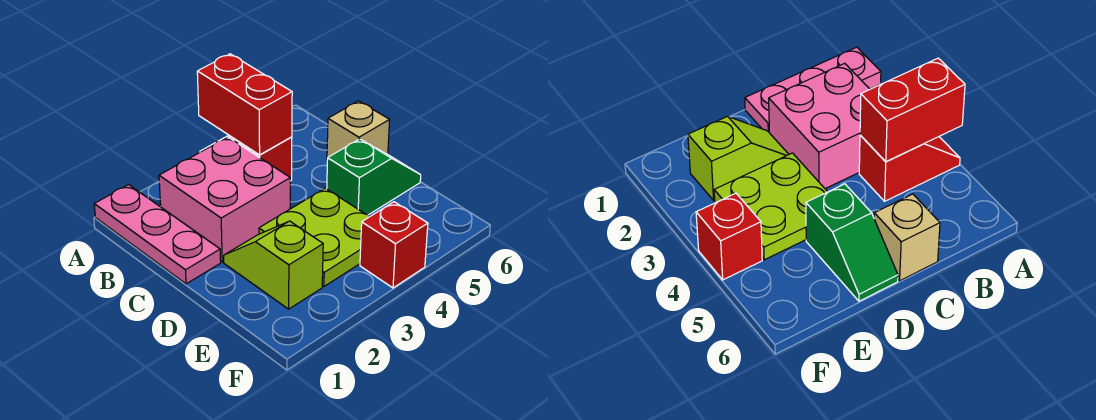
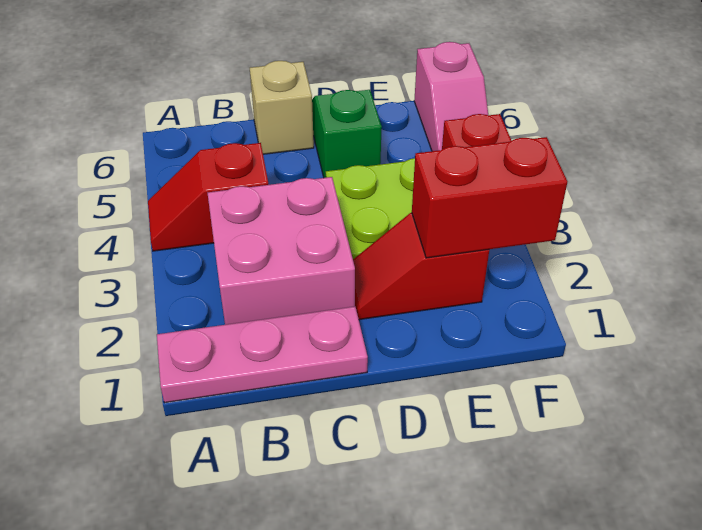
red 1x2 brick [197,54,292,155] -> red 1x2 brick moved to [412,137,567,258]
lime 1x2 slope [224,221,323,309] -> red 1x2 slope [353,213,489,320]
none -> pink 1x2 slope [414,42,488,151]

